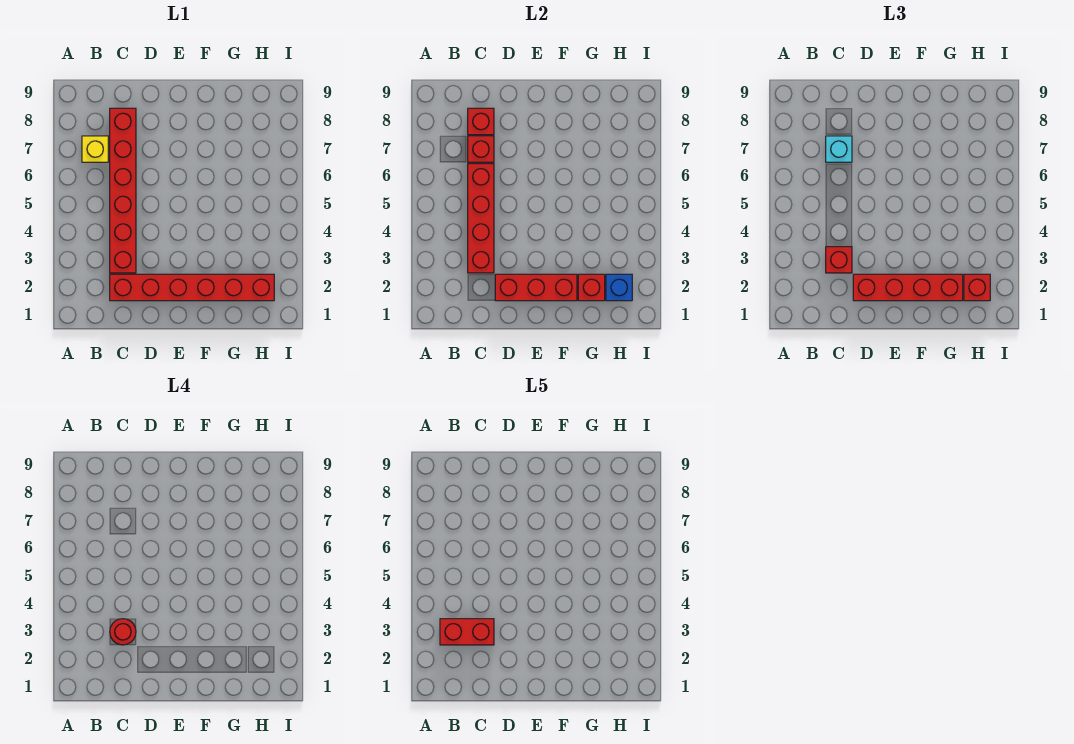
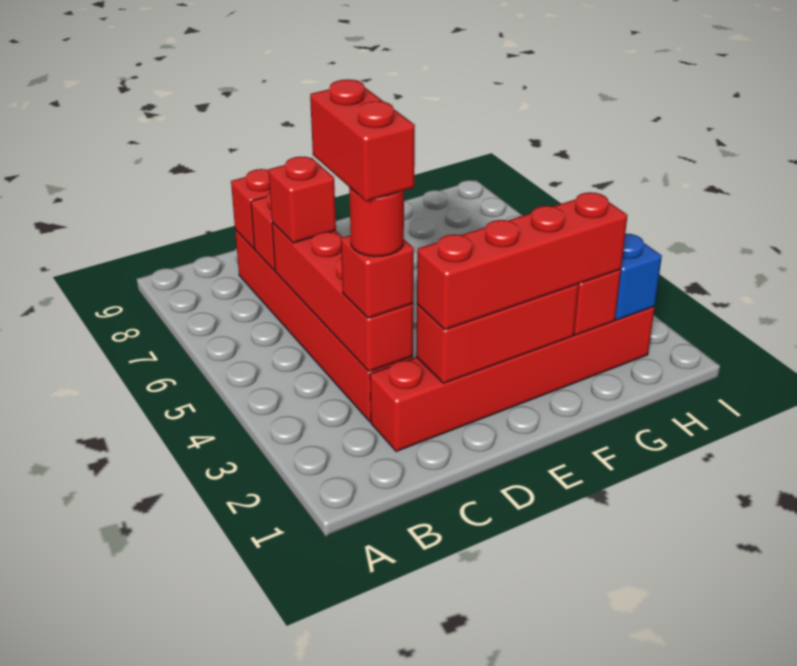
red 1x2 brick [440,619,494,645] -> red 1x2 brick turned to [310,79,415,202]
yellow 1x1 brick [82,136,108,162] -> none
cyan 1x1 brick [826,136,852,162] -> none
red 1x1 brick [964,274,990,301] -> red 1x1 brick moved to [269,157,336,243]

